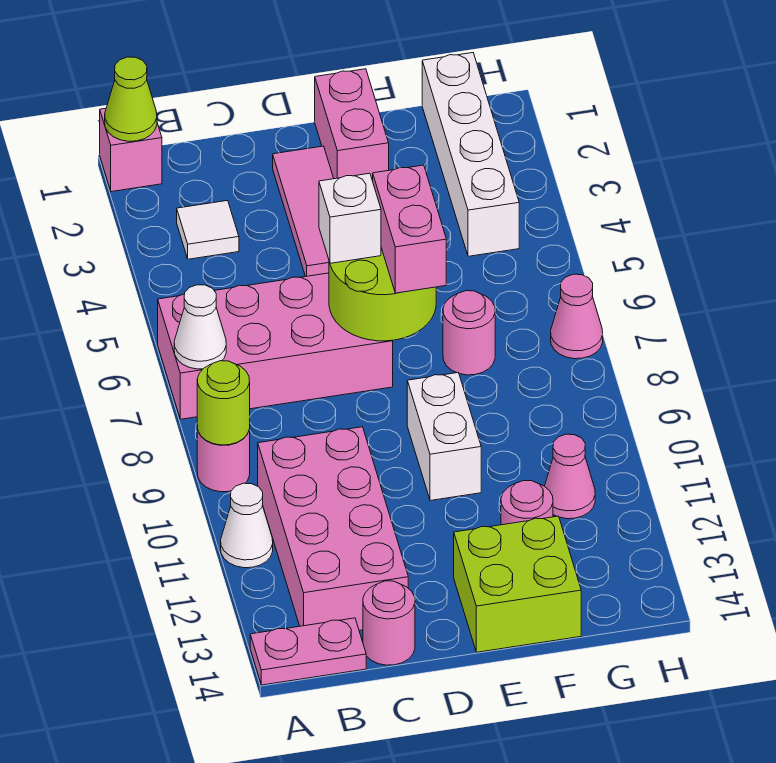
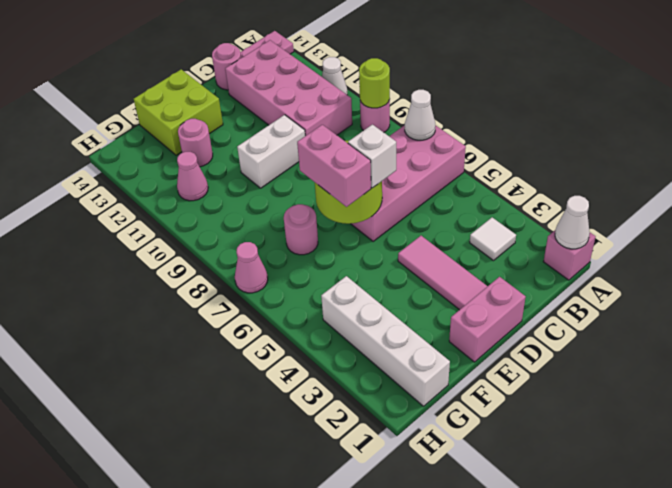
lime 1x1 cone [105,57,157,141] -> white 1x1 cone [555,196,590,249]
pink 1x2 brick [315,69,389,181] -> pink 1x2 brick turned to [449,277,526,362]
white 1x2 brick [407,373,481,501] -> white 1x2 brick turned to [237,115,305,188]

